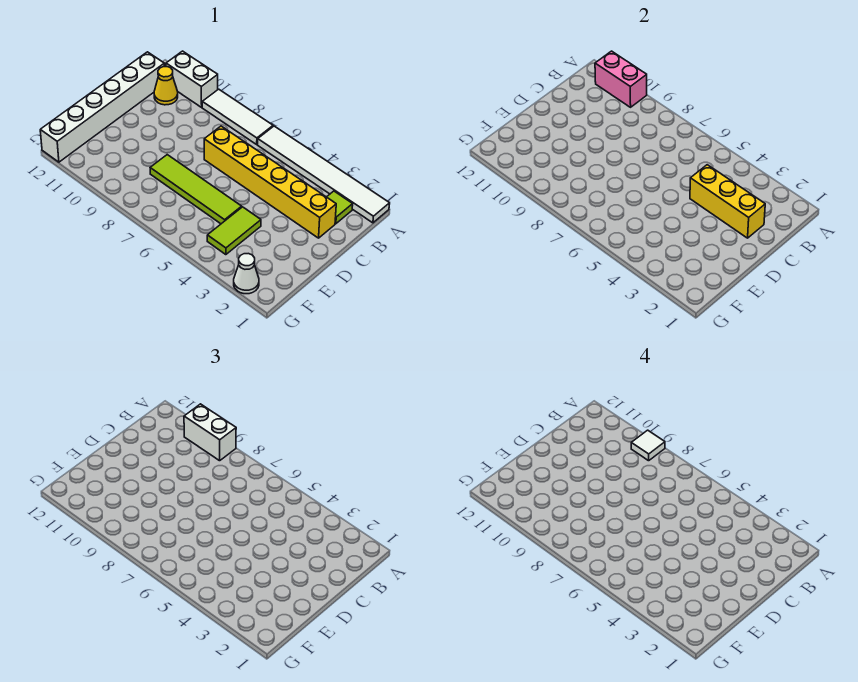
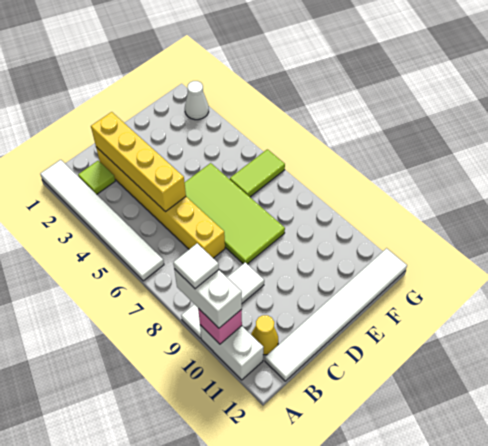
white 1x3 tile [202,89,273,144] -> white 1x3 tile turned to [181,262,264,338]
pink 1x2 brick [595,51,647,107] -> pink 1x1 brick [198,308,242,344]
white 1x6 brick [40,52,164,162] -> white 1x6 tile [265,248,407,381]
yellow 1x3 brick [690,165,765,238] -> yellow 1x4 brick [91,112,186,212]
lime 1x2 tile [207,207,261,255] -> lime 1x2 tile moved to [230,149,285,197]
lime 1x4 tile [150,155,242,224] -> lime 2x4 tile [185,163,285,264]

